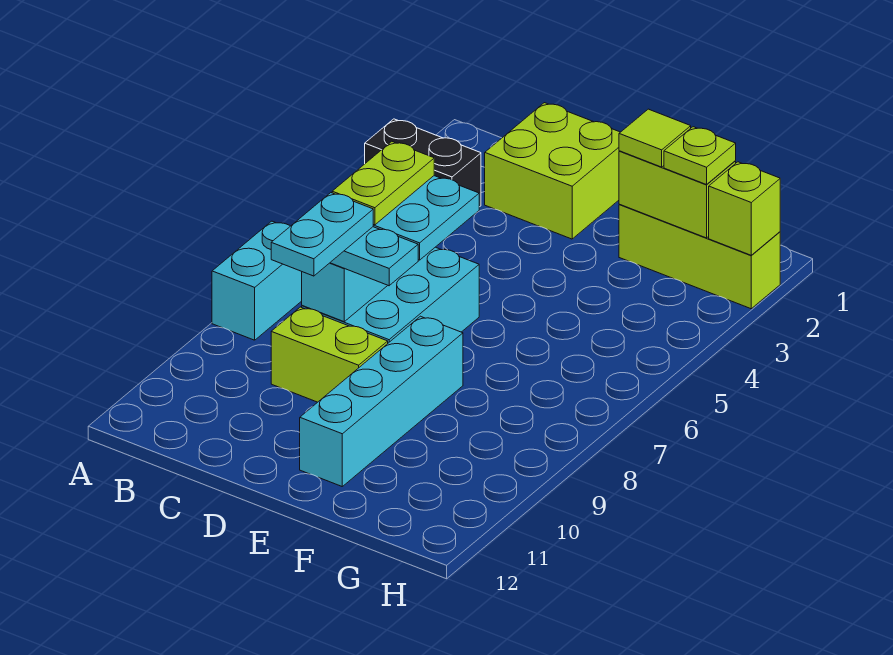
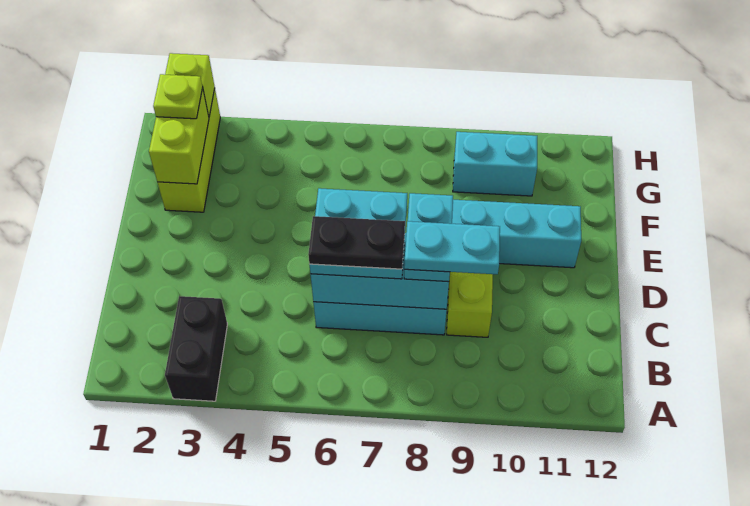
cyan 1x2 brick [212,221,302,340] -> cyan 1x2 brick moved to [453,132,537,196]
lime 2x2 brick [485,103,620,239] -> none
lime 1x2 plate [332,142,434,225] -> black 1x2 plate [308,216,405,269]
lime 1x1 tile [619,109,691,167] -> none

